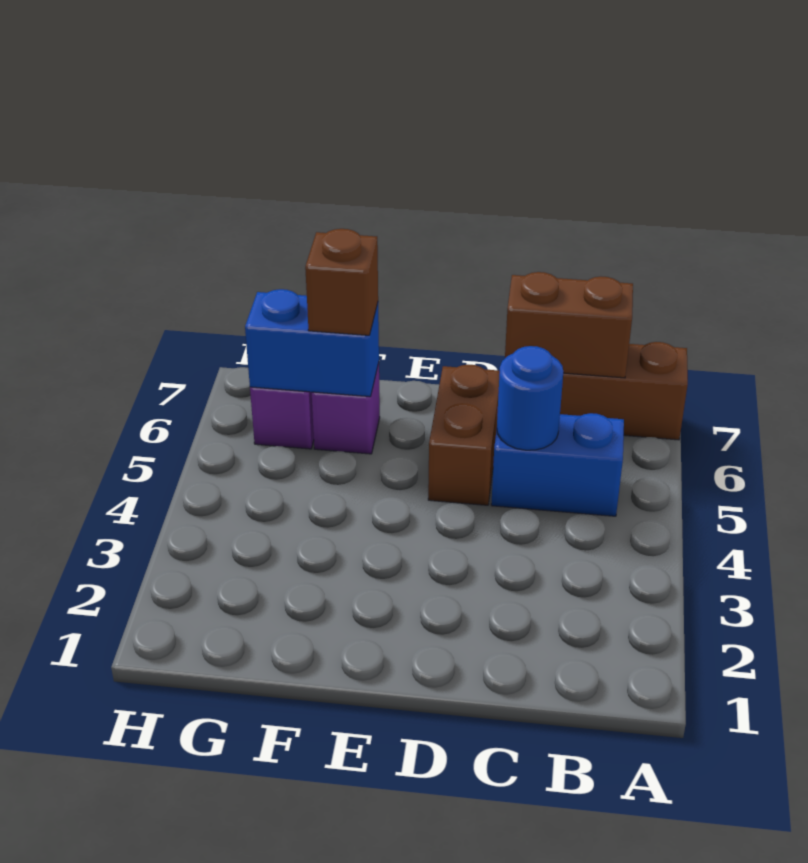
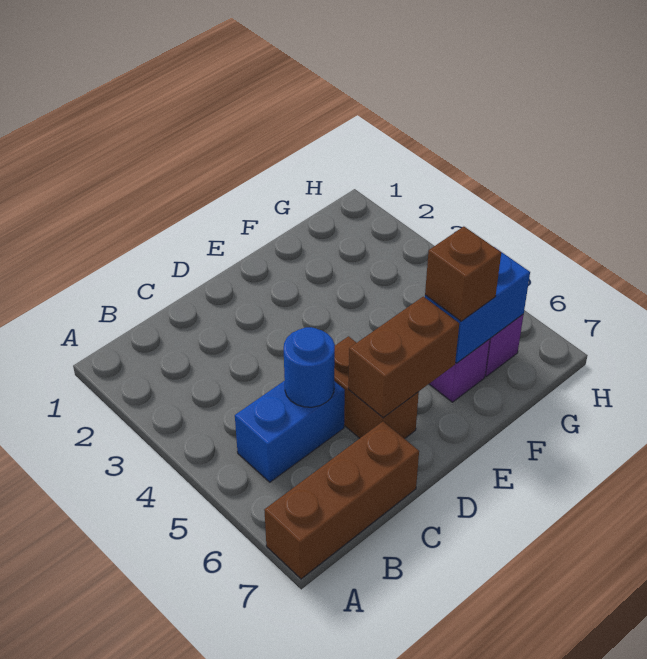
brown 1x2 brick [505,272,633,378] -> brown 1x2 brick moved to [348,297,459,418]

